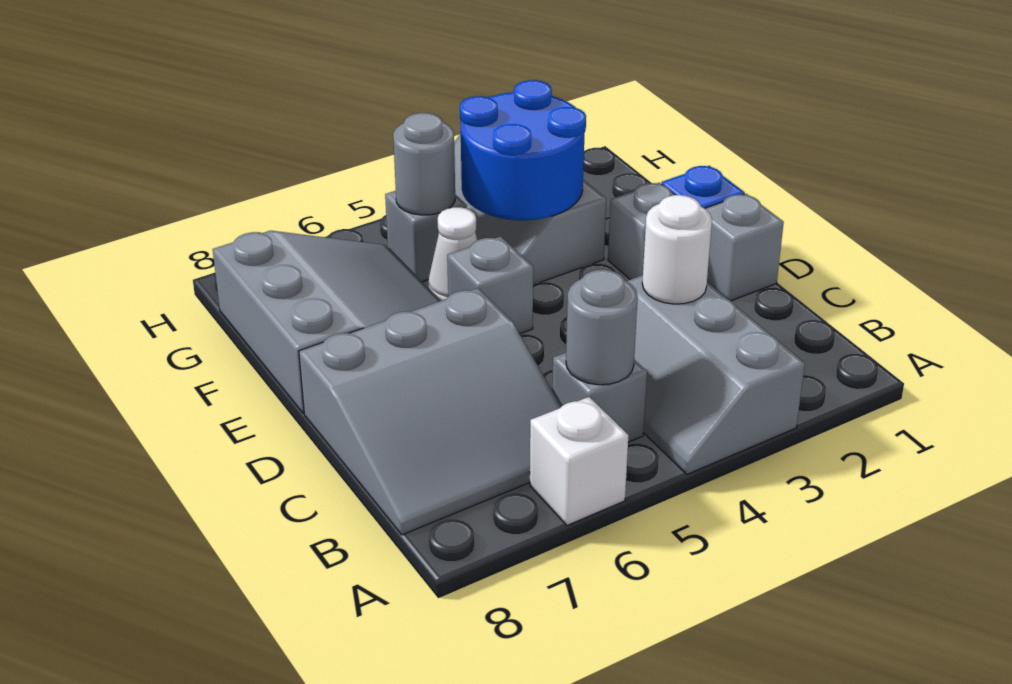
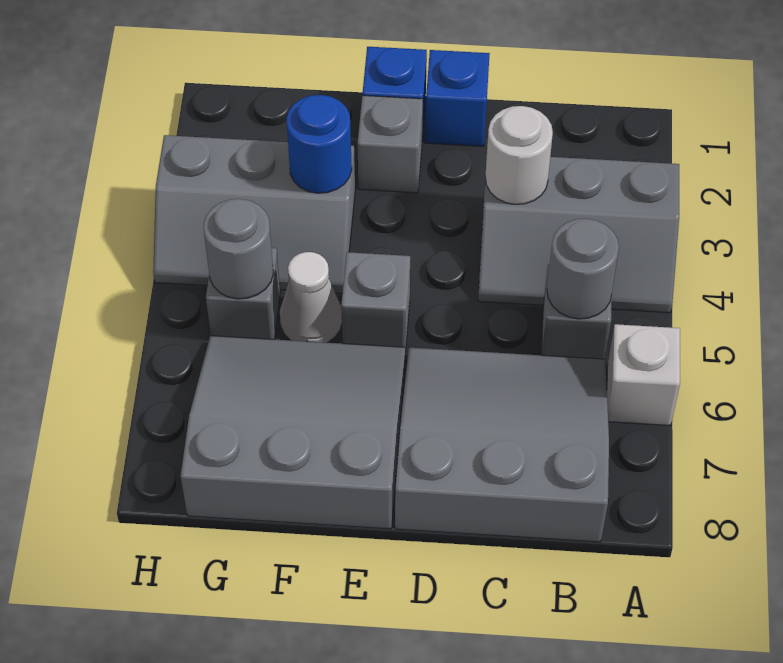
grey 3x3 slope [299,288,561,535] -> grey 3x3 slope turned to [395,348,609,542]
grey 1x1 brick [705,194,784,301] -> blue 1x1 brick [425,50,490,146]
blue 2x2 round brick [460,80,586,220] -> blue 1x1 round brick [286,95,352,193]

